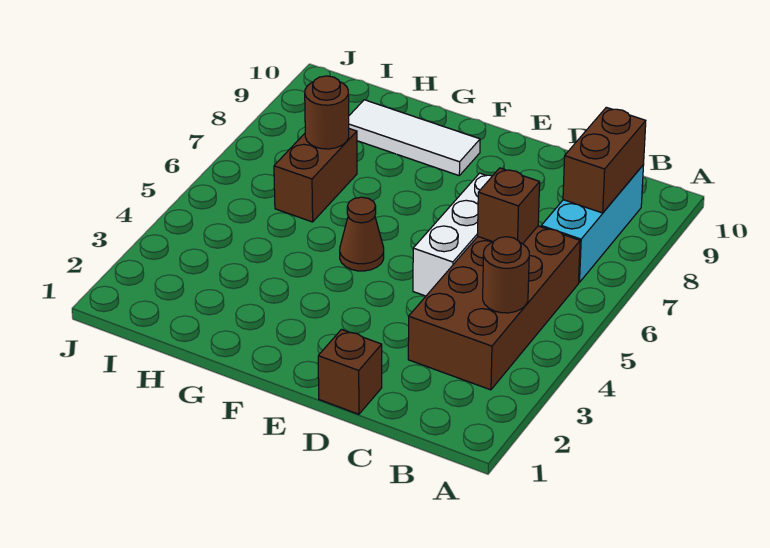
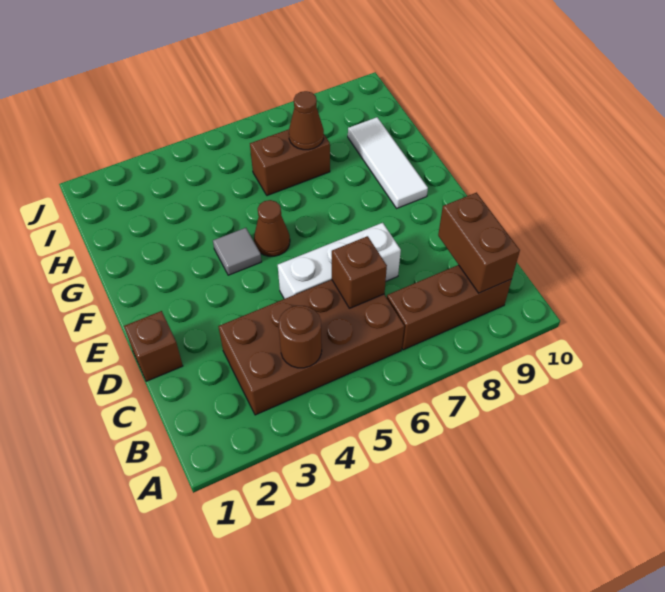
cyan 1x3 brick [541,165,644,283] -> brown 1x3 brick [387,265,512,350]
brown 1x2 brick [563,107,646,213] -> brown 1x2 brick turned to [438,193,520,293]
none -> grey 1x1 tile [213,228,262,275]
brown 1x1 round brick [305,76,349,149] -> brown 1x1 cone [289,91,324,150]

